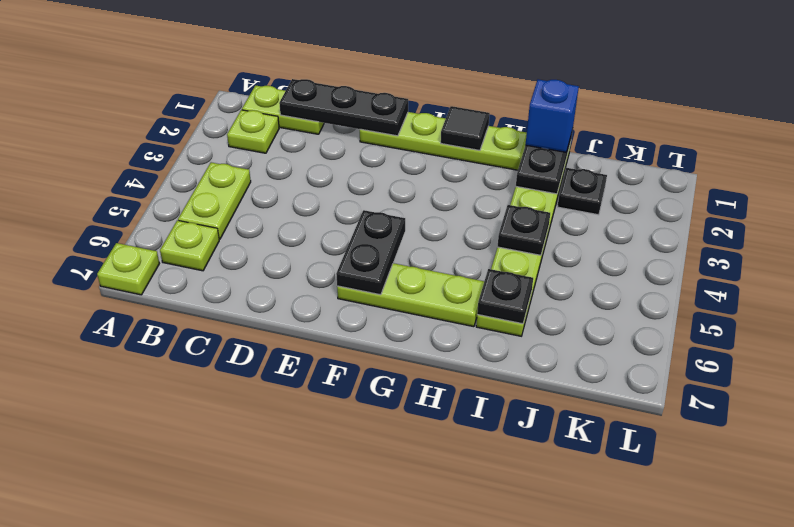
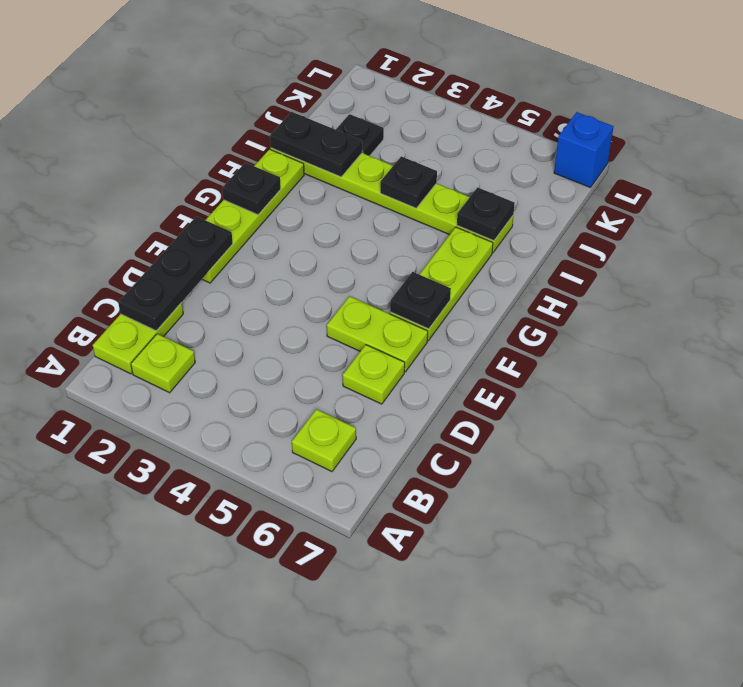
lime 1x1 plate [97,243,159,295] -> lime 1x1 plate moved to [343,345,405,404]
lime 1x2 plate [178,162,251,239] -> lime 1x2 plate moved to [327,296,428,372]
black 1x2 plate [336,210,405,295] -> black 1x1 plate [390,272,451,329]
black 1x1 tile [441,106,490,150] -> black 1x1 plate [222,163,281,215]
blue 1x1 brick [526,79,579,152] -> blue 1x1 brick moved to [554,112,613,188]

